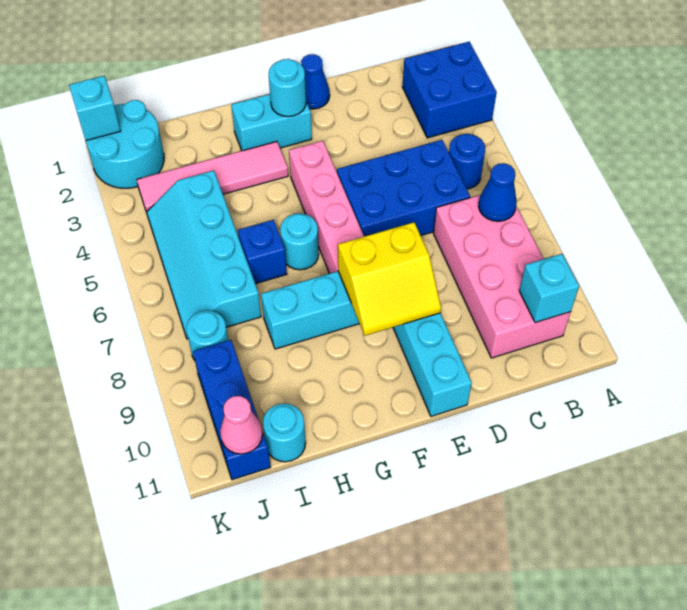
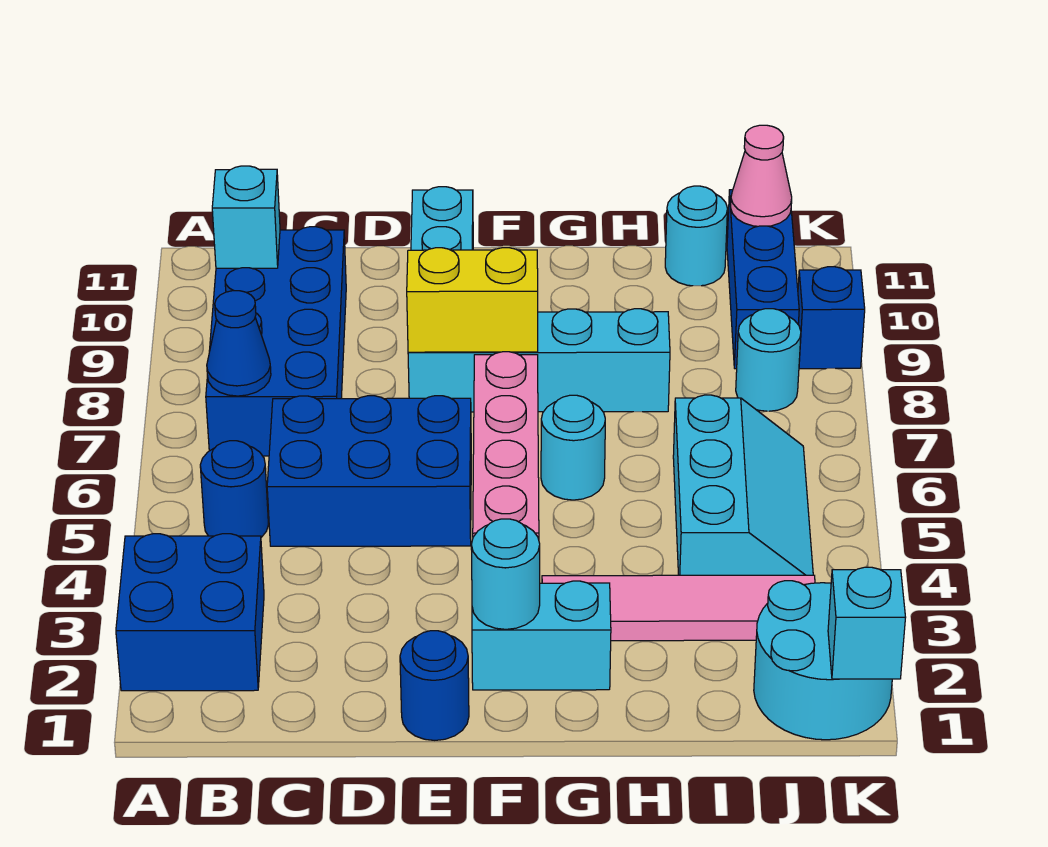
pink 2x4 brick [433,195,571,358] -> blue 2x4 brick [206,227,346,456]
blue 1x1 cone [301,54,330,109] -> blue 1x1 round brick [400,631,469,740]
blue 1x1 brick [238,220,287,284] -> blue 1x1 brick moved to [798,267,865,369]
cyan 2x4 slope [147,171,261,339] -> cyan 2x3 slope [673,395,813,575]

